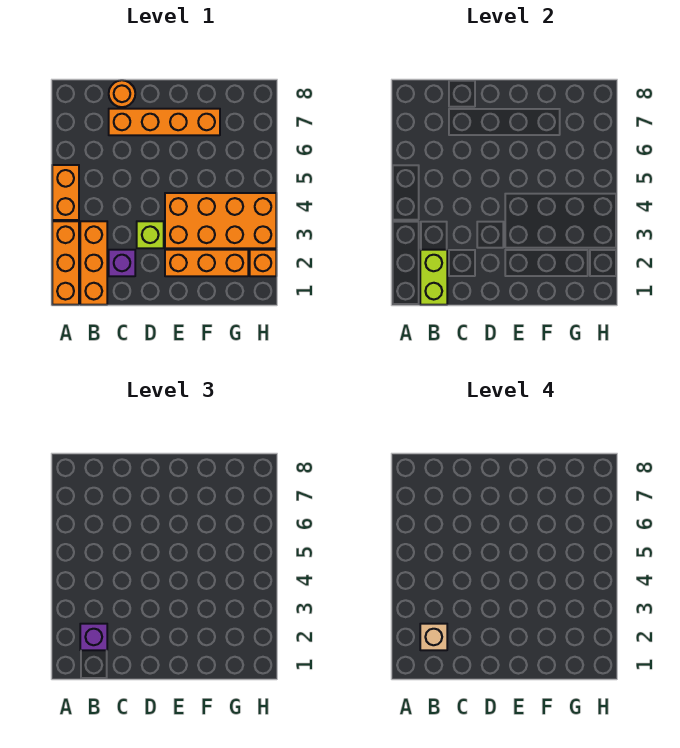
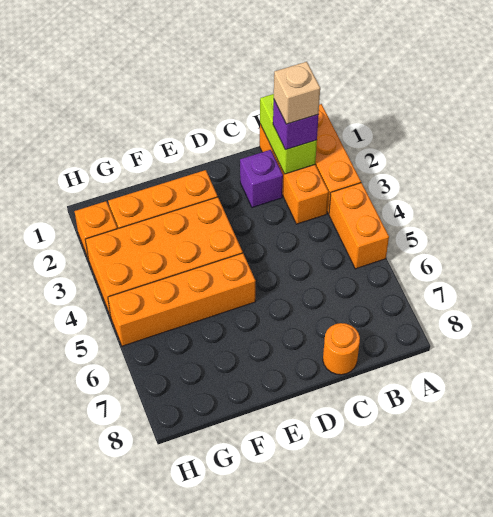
orange 1x4 brick [109,109,220,135] -> orange 1x4 brick moved to [108,253,255,346]
lime 1x1 brick [137,221,164,248] -> none

